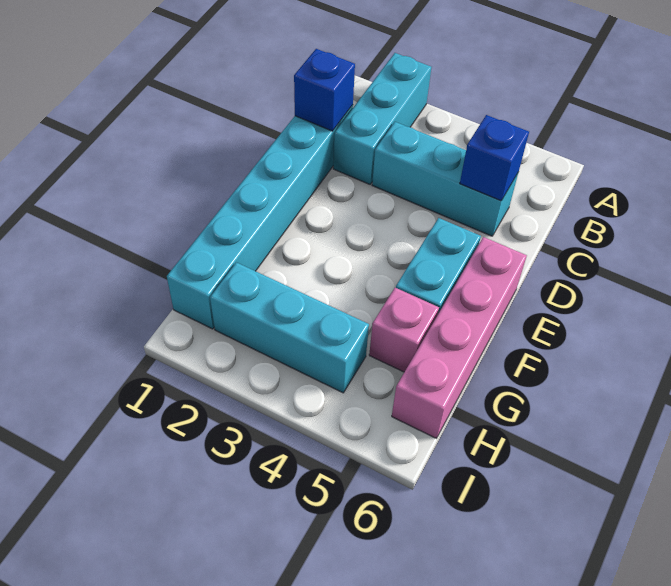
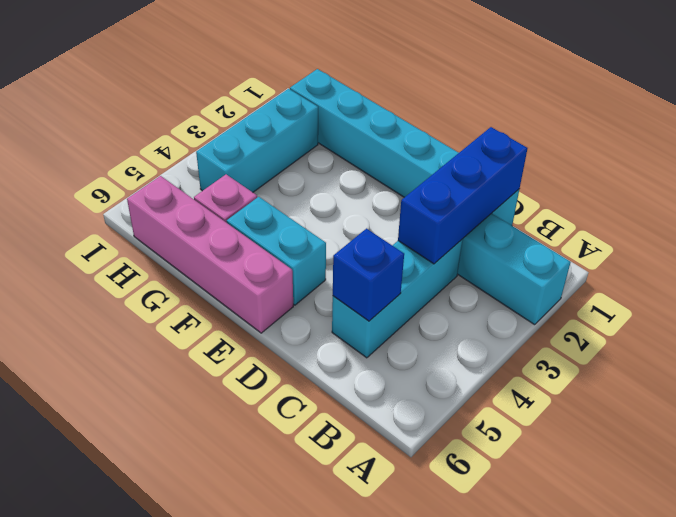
blue 1x1 brick [294,49,355,131] -> blue 1x3 brick [398,127,528,264]

